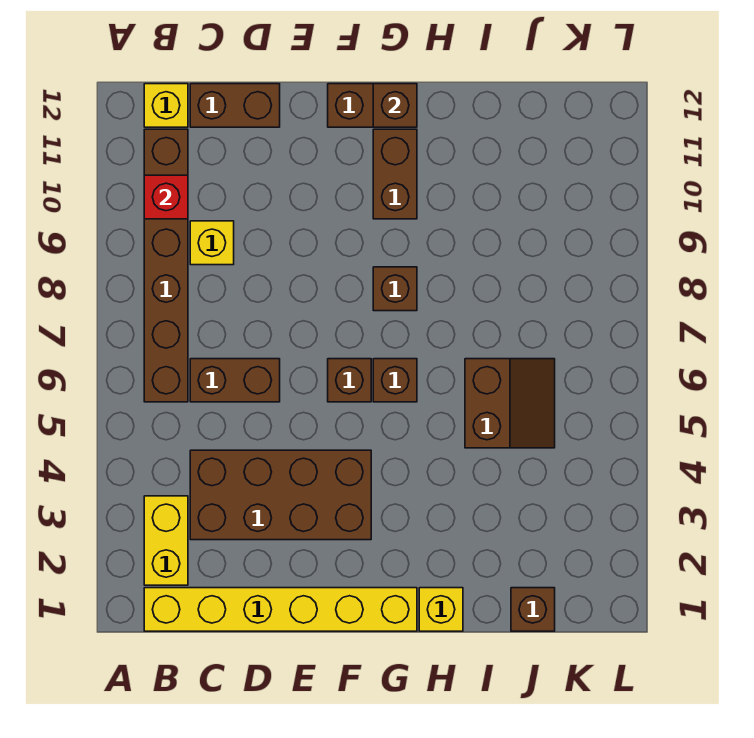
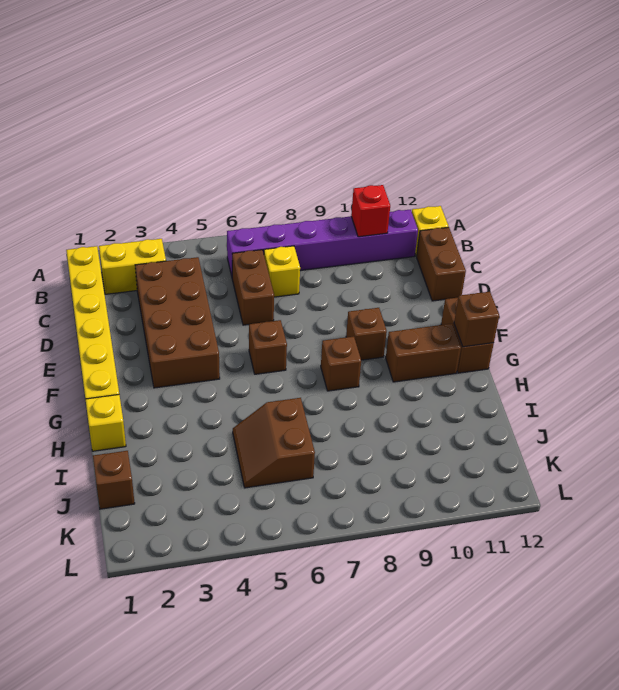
brown 1x6 brick [144,129,188,402] -> purple 1x6 brick [227,210,418,276]
yellow 1x1 brick [190,221,234,265] -> yellow 1x1 brick moved to [264,246,300,297]
brown 1x1 brick [373,359,417,402] -> brown 1x1 brick moved to [346,308,387,360]
brown 2x2 slope [465,359,555,448] -> brown 2x2 slope turned to [233,398,315,488]

